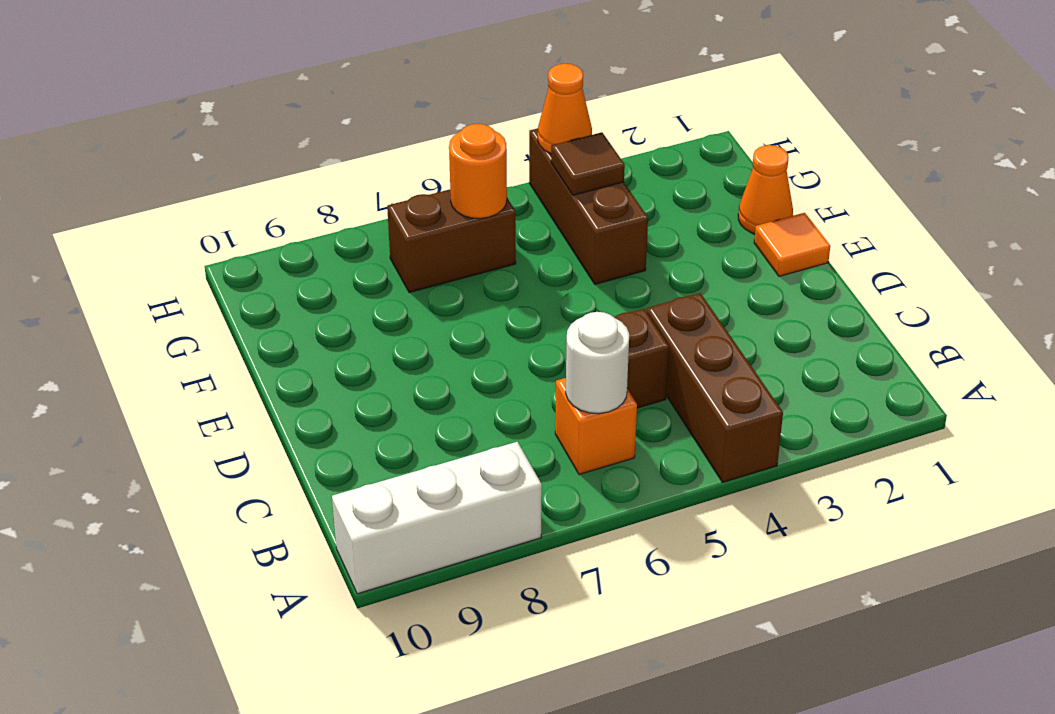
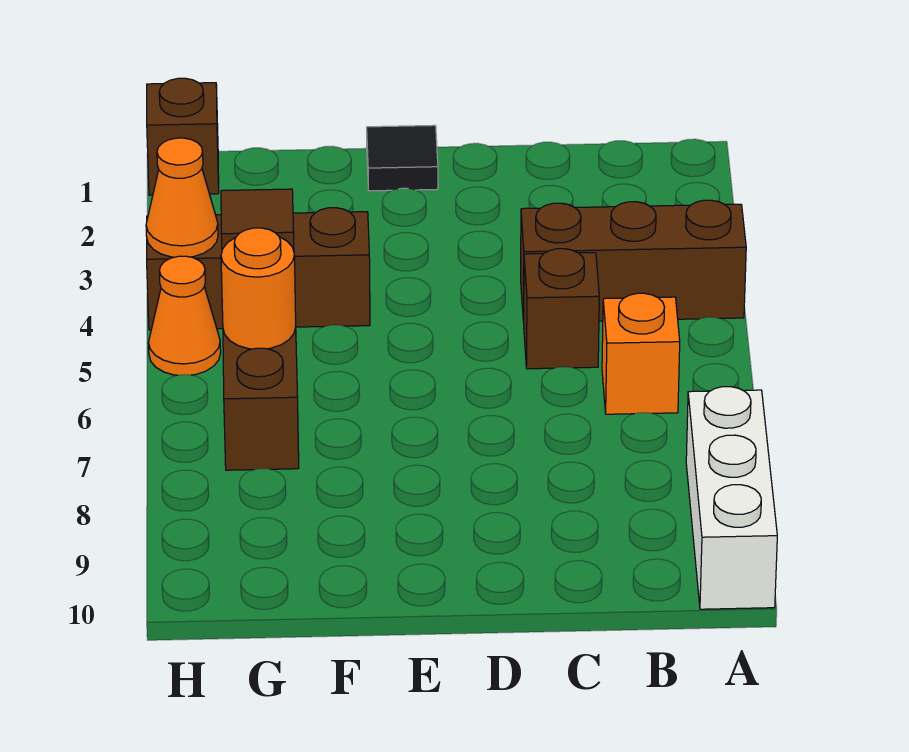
white 1x1 round brick [566,312,629,414] -> none
orange 1x1 tile [754,213,830,276] -> black 1x1 tile [367,125,438,191]
orange 1x1 cone [738,145,793,234] -> orange 1x1 cone moved to [148,256,221,375]
none -> brown 1x1 brick [147,78,219,195]

